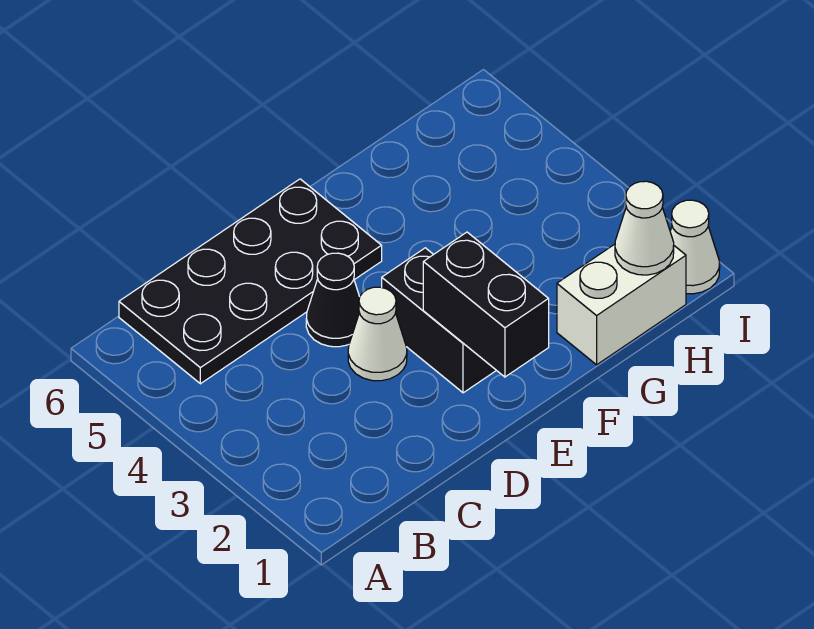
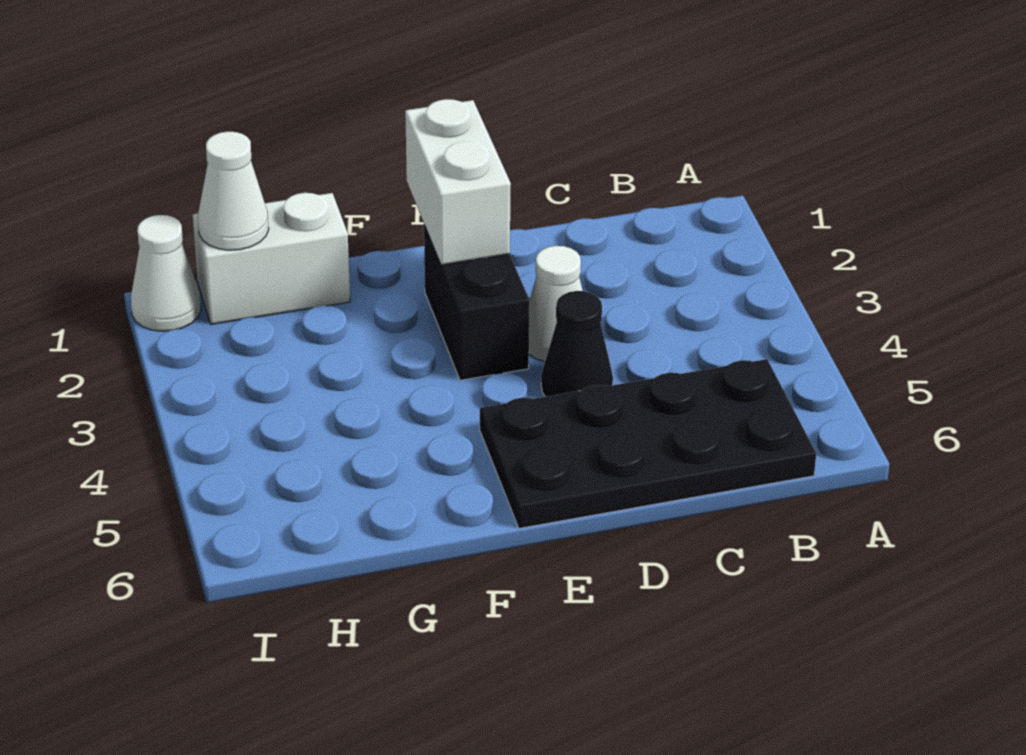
black 1x2 brick [423,232,549,377] -> white 1x2 brick [405,99,511,265]

